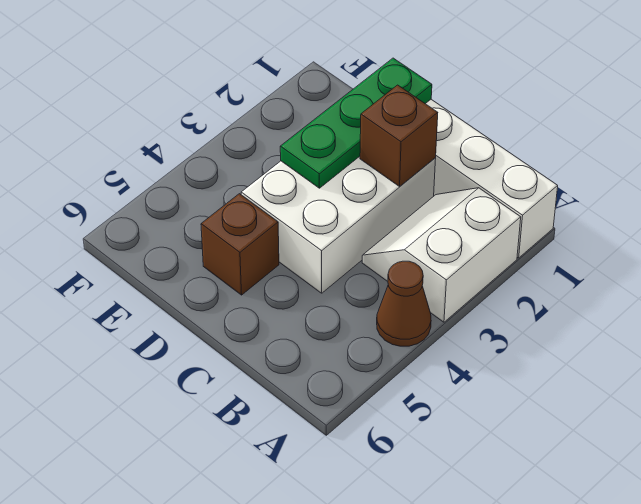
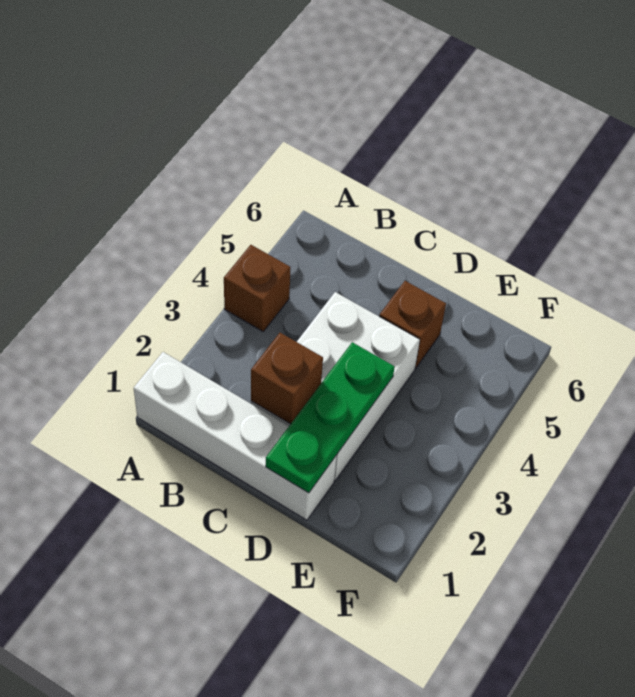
white 2x2 slope [362,188,521,322] -> none
brown 1x1 cone [377,261,431,346] -> brown 1x1 brick [224,245,291,331]

